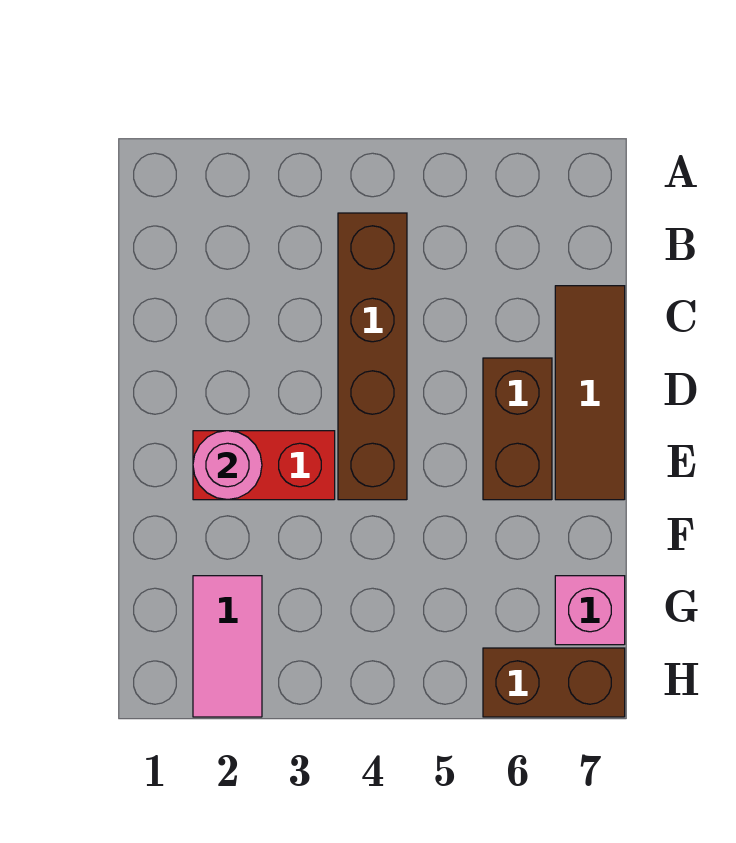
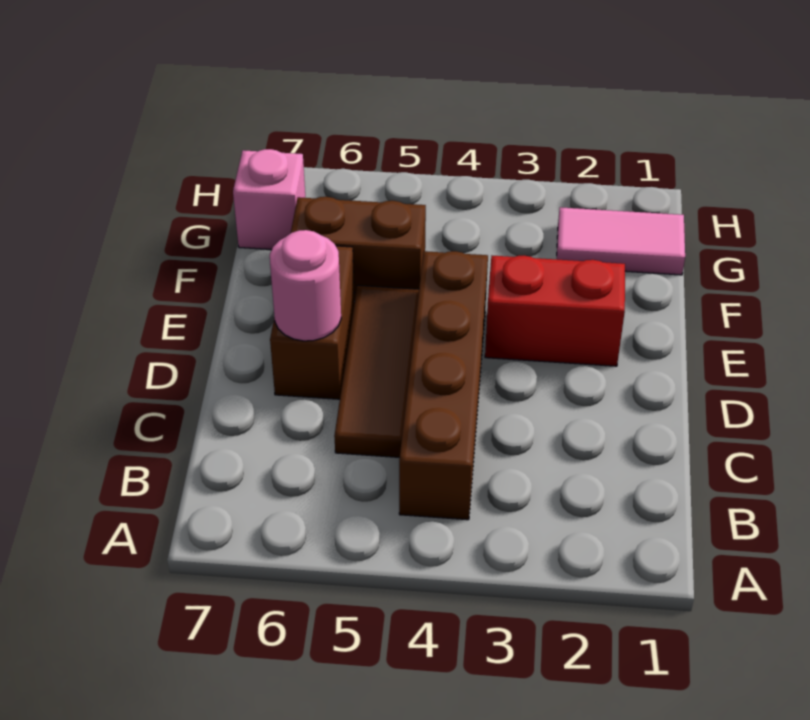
brown 1x3 tile [555,286,625,500] -> brown 1x3 tile moved to [334,285,419,457]
pink 1x1 round brick [193,431,262,500] -> pink 1x1 round brick moved to [270,230,341,341]
pink 1x2 tile [193,576,262,717] -> pink 1x2 tile turned to [557,207,685,275]
brown 1x2 brick [483,648,625,717] -> brown 1x2 brick moved to [291,197,426,301]

